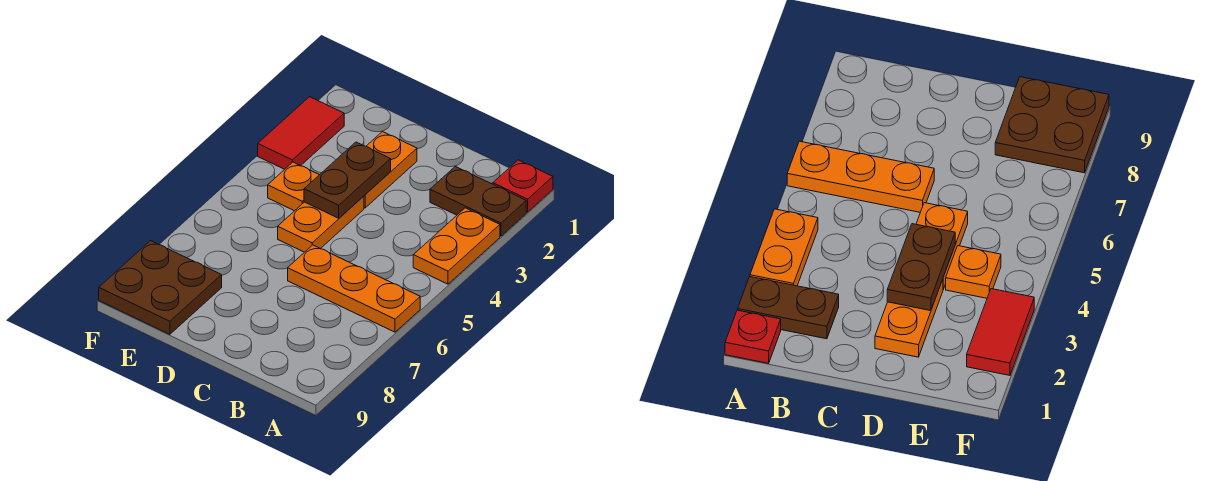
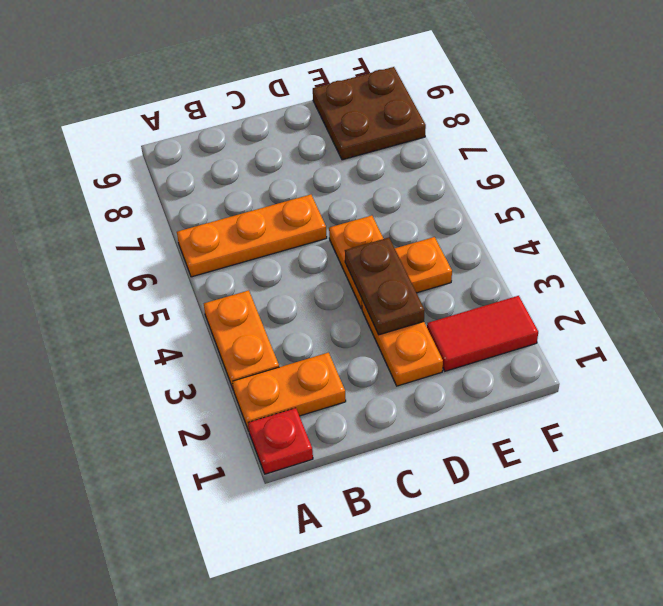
brown 1x2 plate [430,167,526,236] -> orange 1x2 plate [233,353,346,431]
red 1x2 tile [258,97,344,169] -> red 1x2 tile turned to [427,296,538,371]

